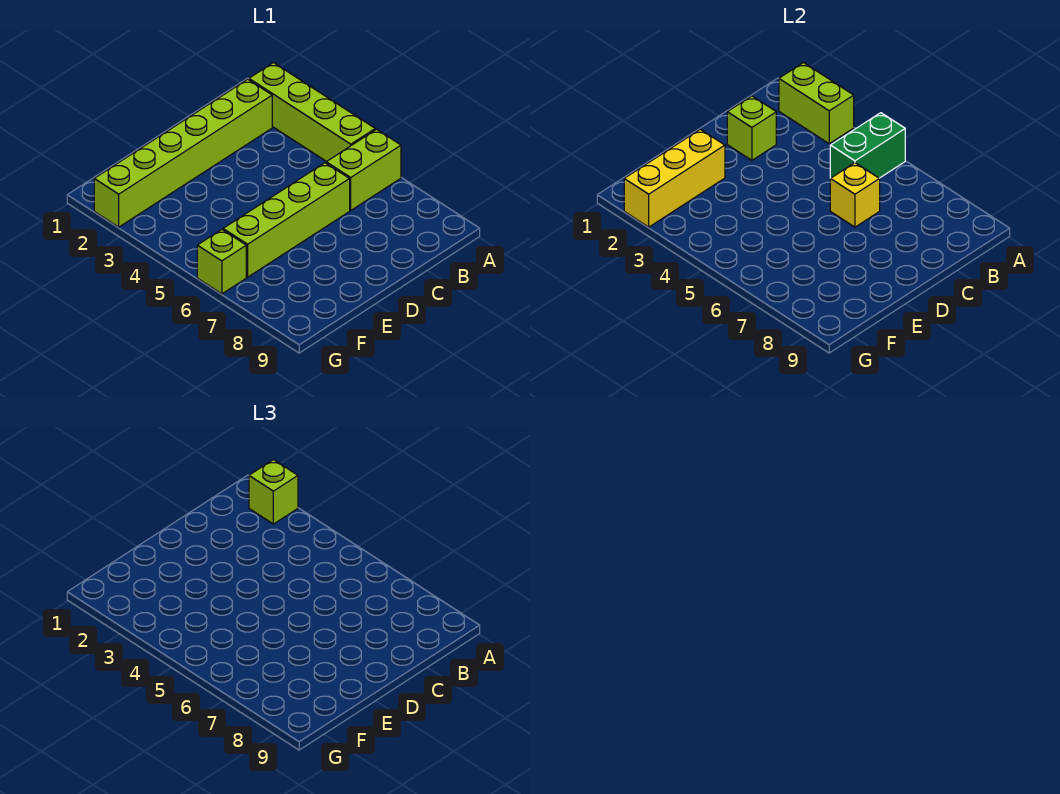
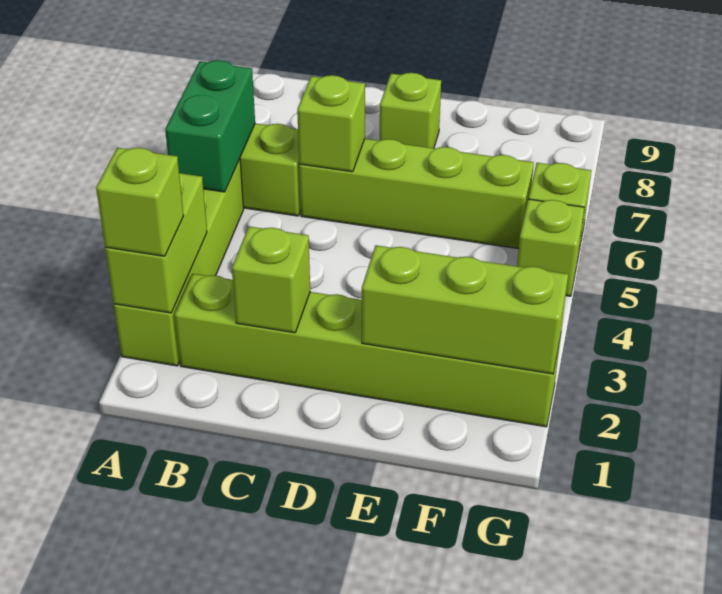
green 1x2 brick [830,113,905,178] -> green 1x2 brick turned to [165,60,255,192]
yellow 1x1 brick [830,163,880,227] -> lime 1x1 brick [297,75,365,172]
none -> lime 1x1 brick [380,73,441,148]
yellow 1x3 brick [624,129,725,227] -> lime 1x3 brick [362,245,568,374]
none -> lime 1x1 brick [517,199,584,296]

